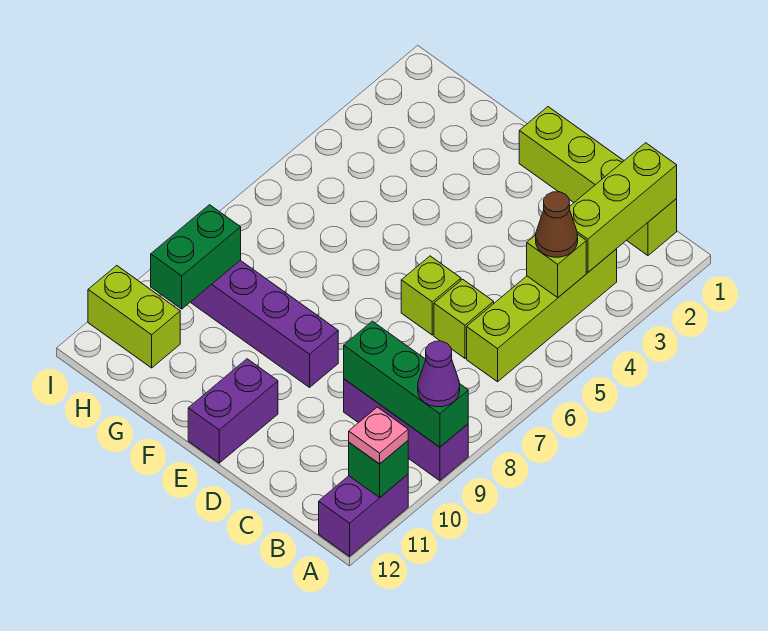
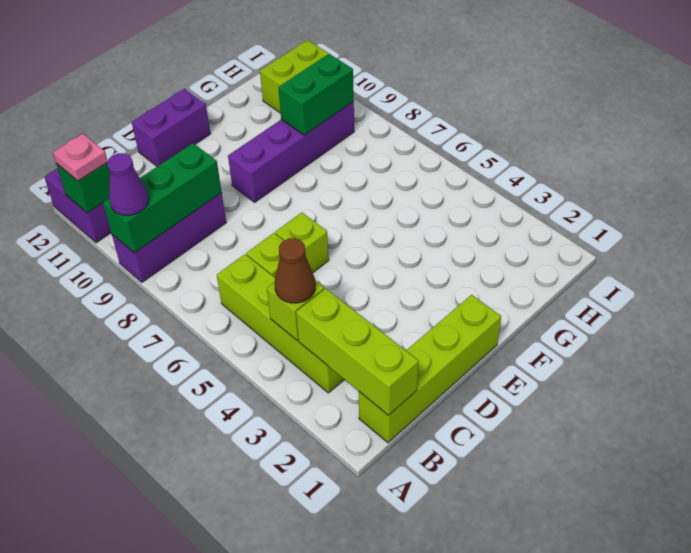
purple 1x2 brick [188,359,278,463] -> purple 1x2 brick turned to [132,89,210,166]
green 1x2 brick [151,205,241,309] -> green 1x2 brick turned to [278,54,354,135]

